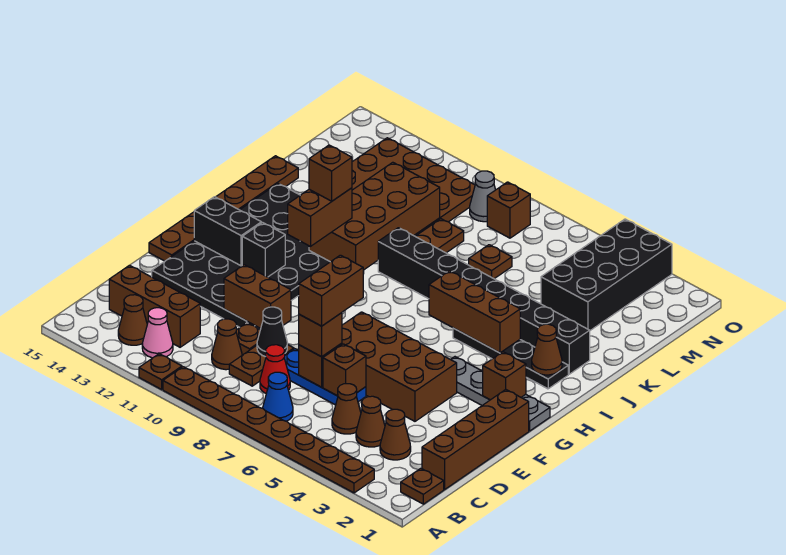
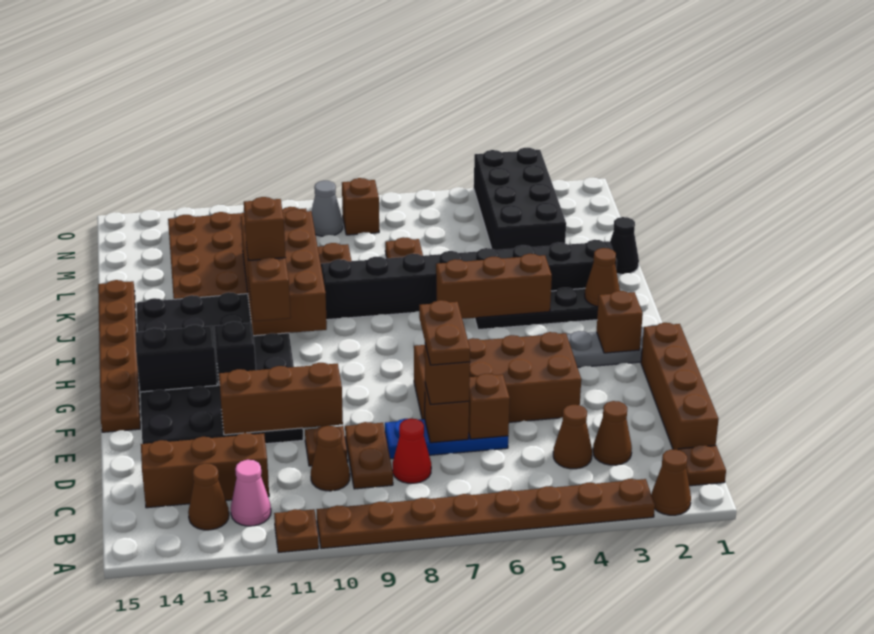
blue 1x1 cone [263,372,293,421] -> none
brown 1x1 cone [332,384,361,434] -> brown 1x1 cone moved to [651,449,691,515]
brown 1x2 brick [299,255,363,326] -> brown 1x2 plate [419,300,470,365]
black 1x1 cone [257,307,287,357] -> black 1x1 cone moved to [610,217,639,274]
brown 1x2 brick [224,265,291,328] -> brown 1x3 brick [219,363,343,435]

